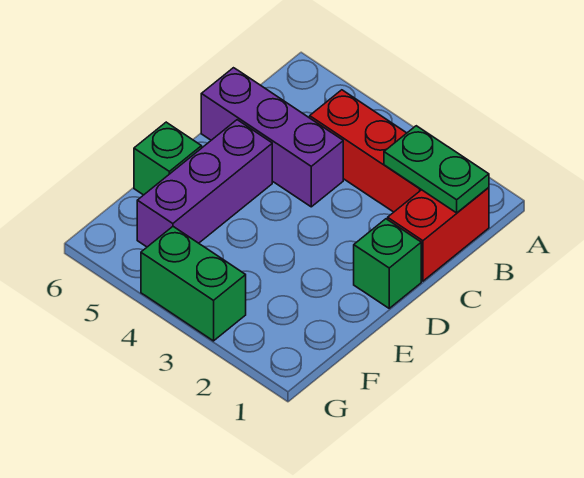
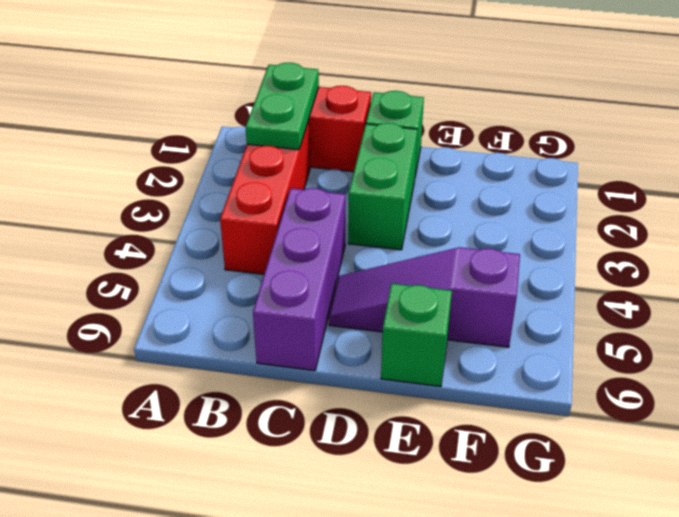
purple 1x3 brick [137,120,272,247] -> purple 1x3 slope [329,247,520,347]
green 1x2 brick [141,227,246,341] -> green 1x2 brick moved to [348,123,418,250]

